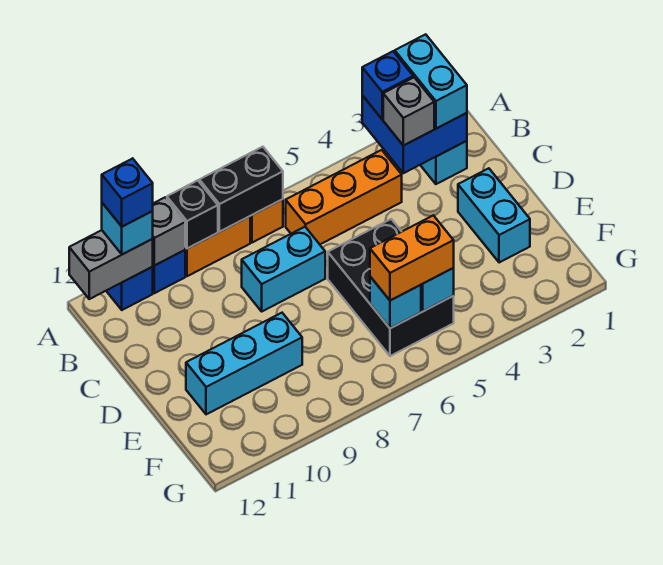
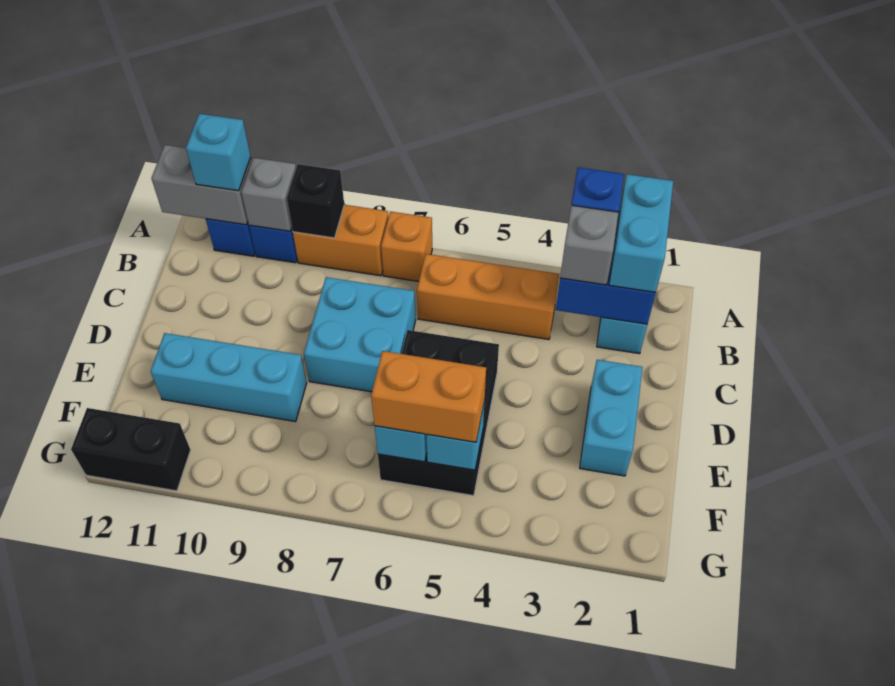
black 1x2 brick [199,147,283,232] -> black 1x2 brick moved to [71,408,190,491]
blue 1x1 brick [102,158,153,227] -> none
cyan 1x2 brick [242,227,325,311] -> cyan 2x2 brick [304,277,416,392]

